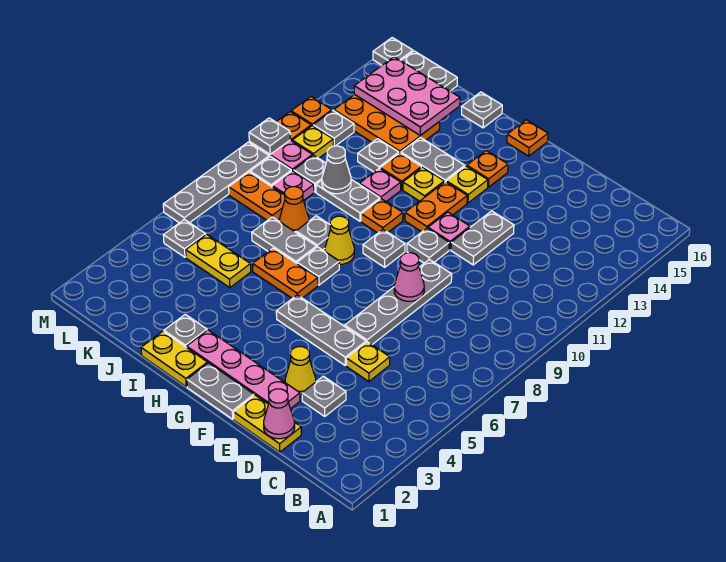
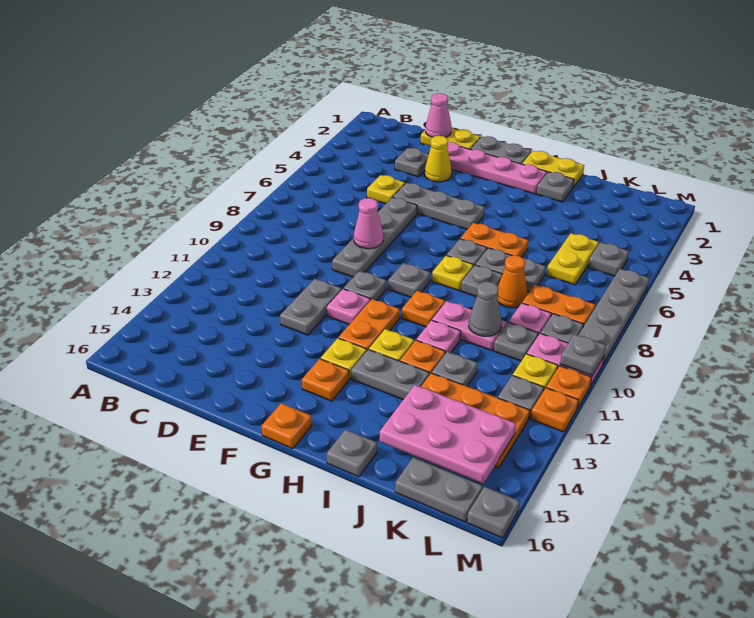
yellow 1x1 cone [325,216,354,264] -> yellow 1x1 plate [432,255,473,291]
grey 1x2 plate [316,180,380,221] -> pink 1x2 plate [432,301,506,351]
yellow 1x2 plate [186,234,251,288] -> yellow 1x2 plate turned to [547,233,599,285]

